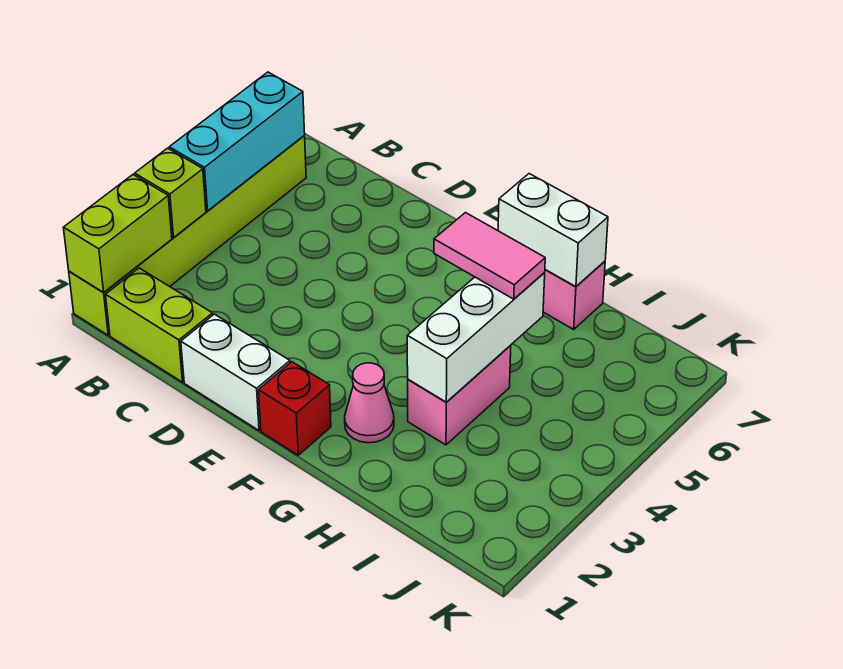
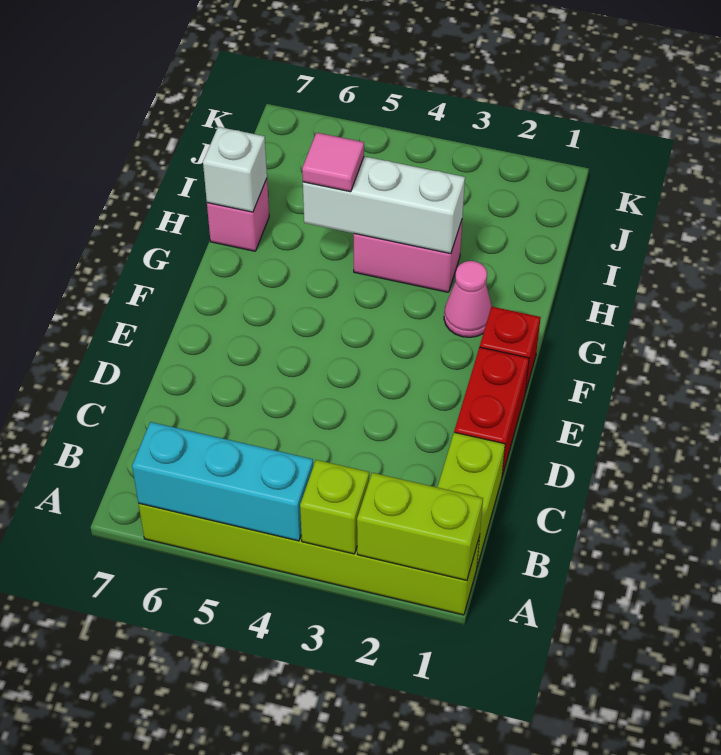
white 1x2 brick [181,314,290,430] -> red 1x2 brick [454,347,529,476]
pink 1x2 tile [434,213,545,299] -> pink 1x1 tile [302,133,364,192]
white 1x2 brick [498,174,608,287] -> white 1x1 brick [203,127,267,212]

